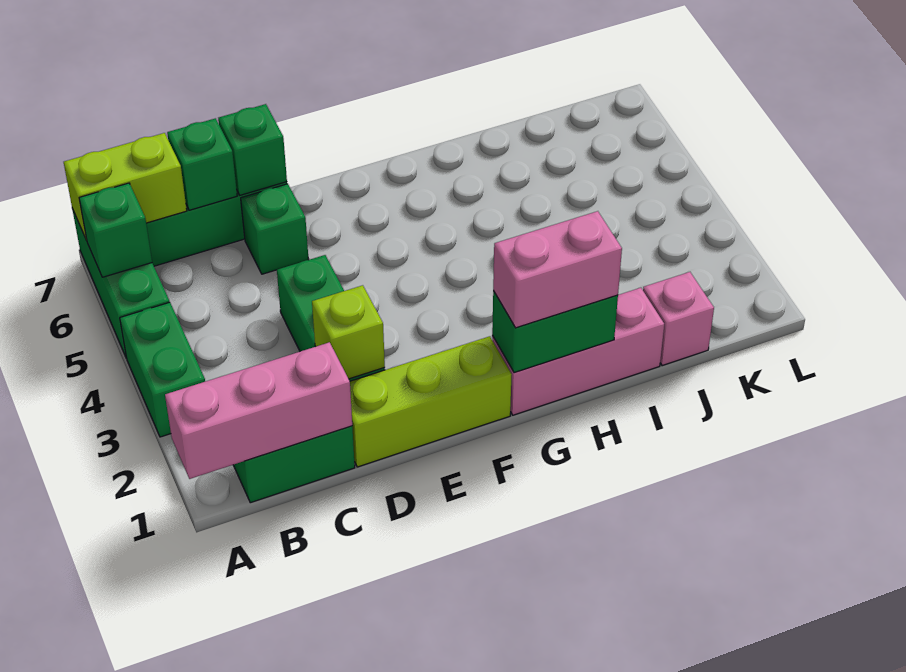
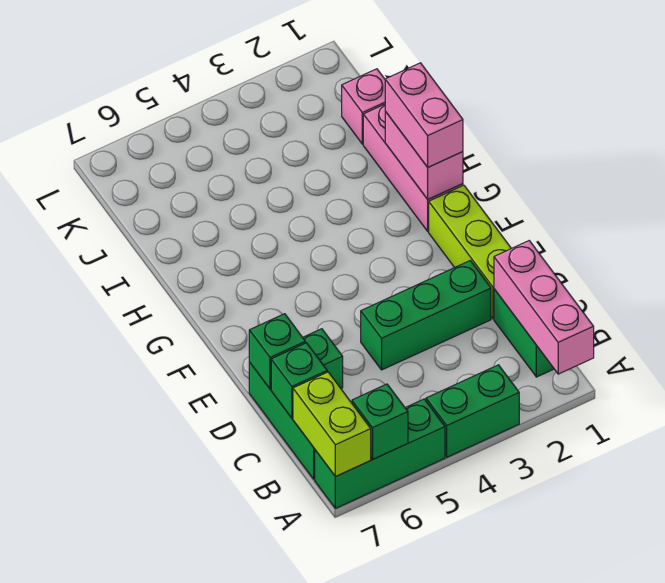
lime 1x1 brick [312,285,385,379] -> none
green 1x2 brick [492,291,618,373] -> pink 1x2 brick [385,112,463,199]

